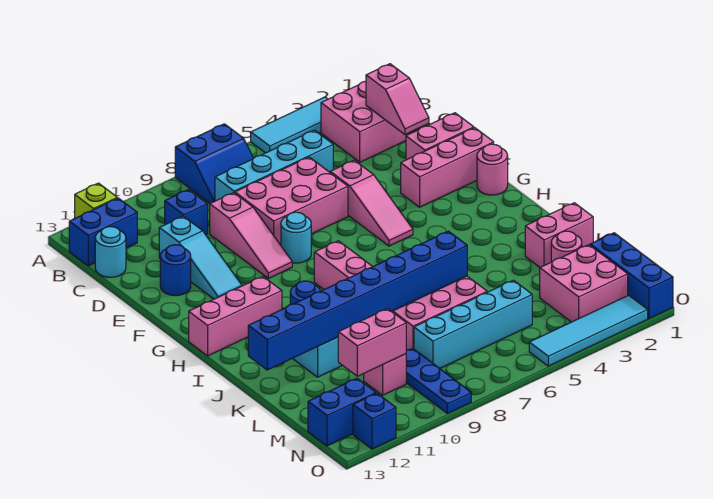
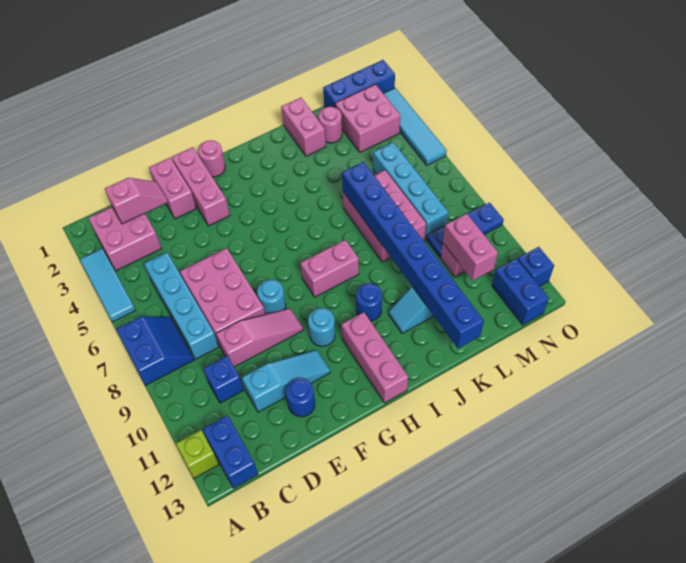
cyan 1x1 round brick [95,227,126,277] -> cyan 1x1 round brick moved to [308,308,335,346]
pink 1x3 slope [330,160,413,246] -> none

